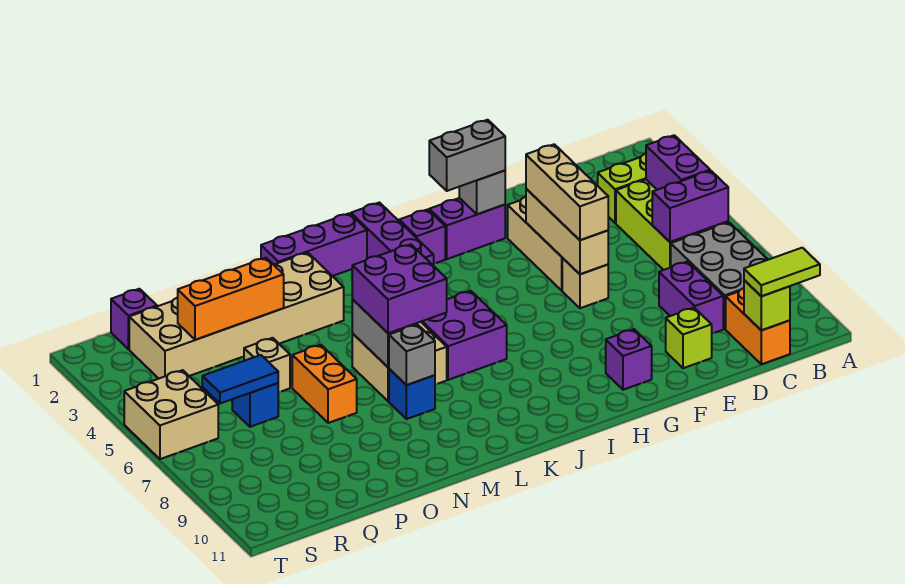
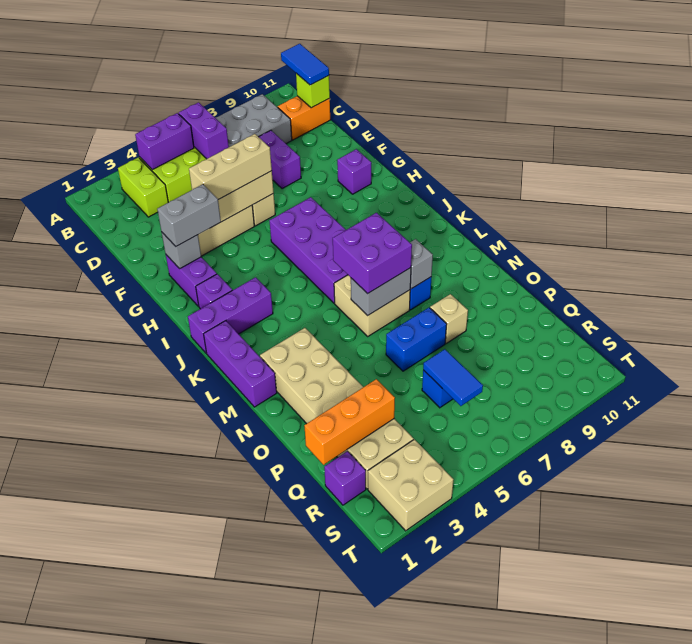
lime 1x2 tile [744,248,820,296] -> blue 1x2 tile [281,44,329,85]
purple 1x2 brick [659,262,723,333] -> purple 1x2 brick turned to [259,130,301,189]
lime 1x1 brick [666,308,712,368] -> none
grey 1x2 brick [429,120,505,191] -> grey 1x2 brick turned to [157,184,221,246]
purple 2x2 brick [421,291,507,380] -> purple 2x4 brick [270,197,348,303]
orange 1x3 brick [178,258,284,340] -> orange 1x3 brick turned to [304,379,395,465]
orange 1x2 brick [292,345,357,423] -> blue 1x2 brick [386,308,447,371]
tan 1x1 brick [244,338,290,392] -> tan 1x1 brick moved to [430,294,468,344]
tan 2x2 brick [124,370,218,459] -> tan 2x2 brick moved to [368,439,454,531]

